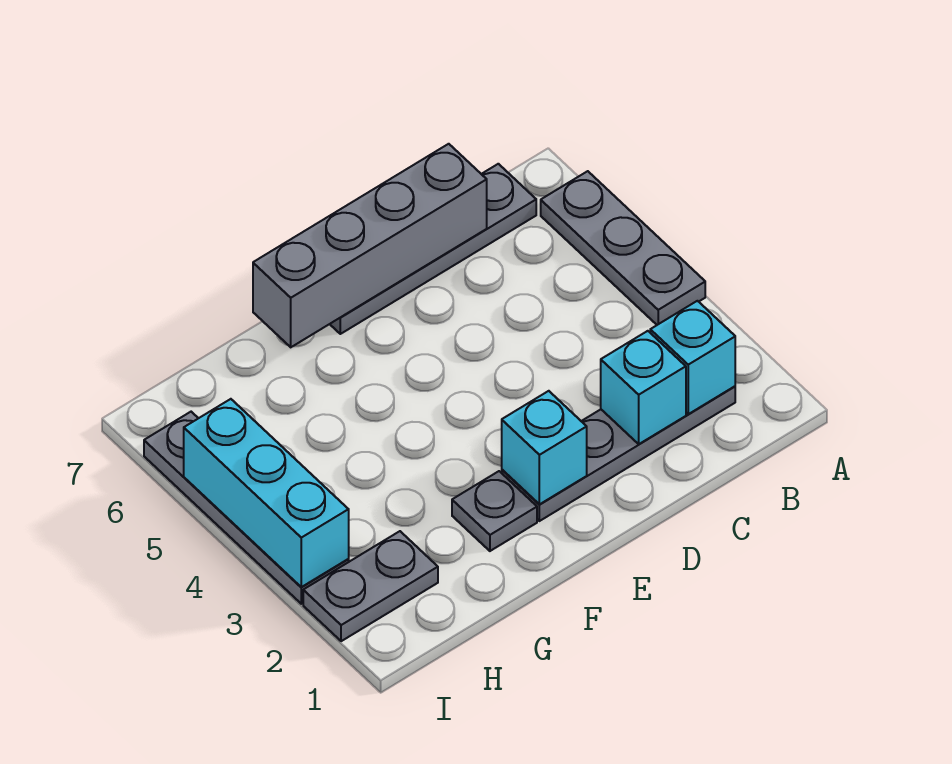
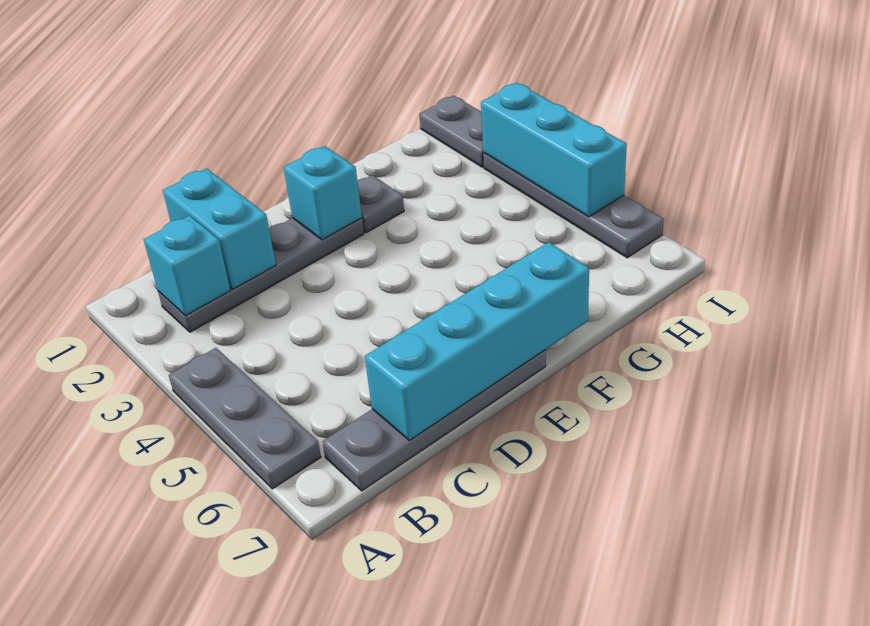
cyan 1x1 brick [601,331,686,444] -> cyan 1x2 brick [163,168,276,289]
grey 1x4 brick [253,144,487,347] -> cyan 1x4 brick [365,242,589,441]
grey 1x2 plate [303,531,438,641] -> grey 1x2 plate turned to [419,96,484,167]

